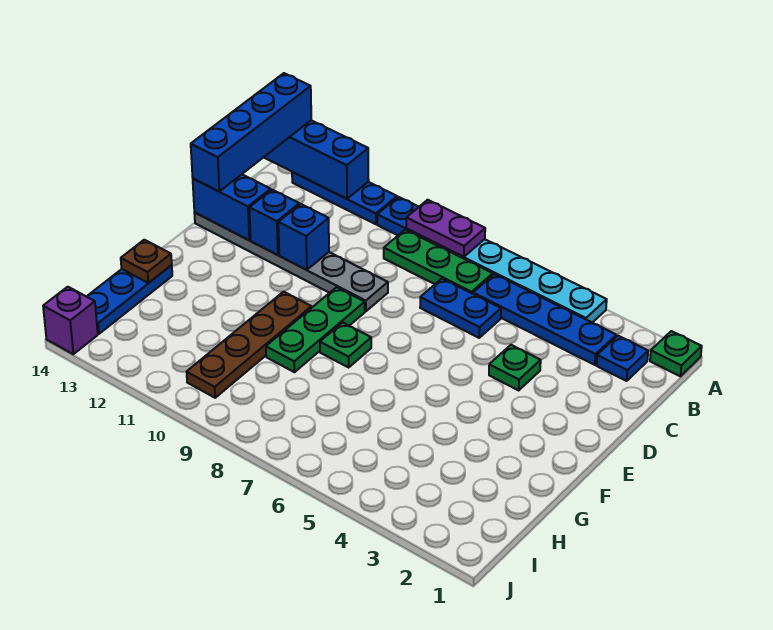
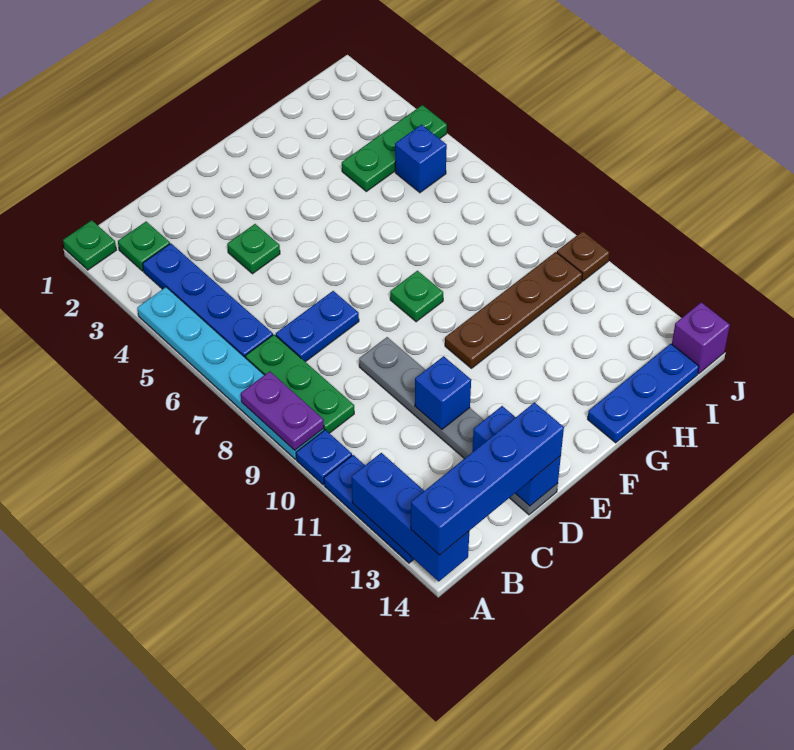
blue 1x1 plate [596,336,648,381] -> green 1x1 plate [118,222,170,271]
blue 1x2 plate [420,279,501,338] -> blue 1x2 plate turned to [276,291,359,362]
blue 1x1 brick [249,190,299,255] -> blue 1x1 brick moved to [395,125,447,193]
green 1x3 plate [266,287,365,372] -> green 1x3 plate moved to [342,105,447,191]
brown 1x1 plate [121,240,172,283] -> brown 1x1 plate moved to [557,231,610,281]

